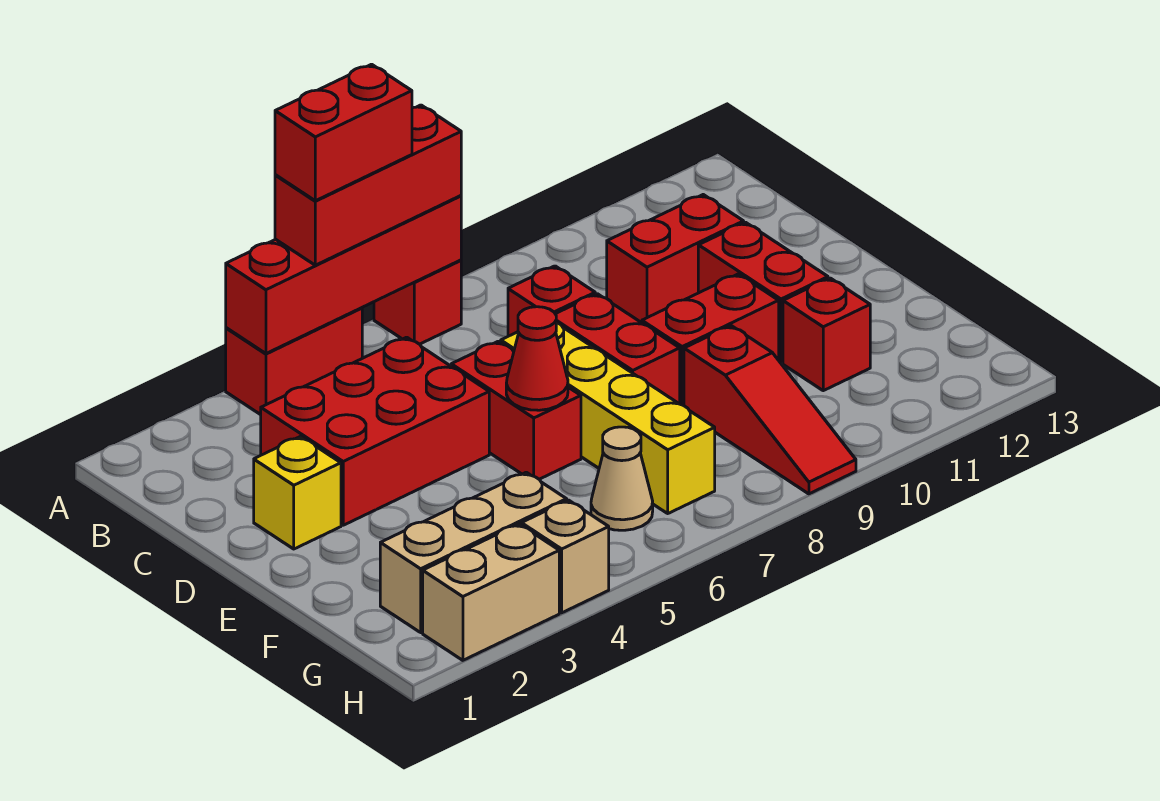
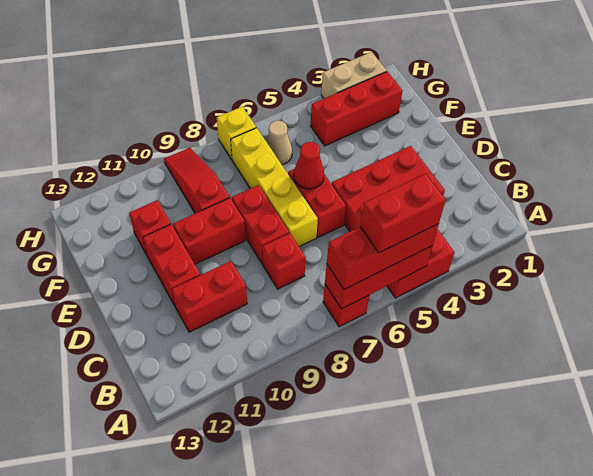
red 1x4 brick [226,196,461,353] -> red 1x3 brick [325,246,432,309]
yellow 1x1 brick [254,436,341,549] -> yellow 1x1 brick moved to [217,107,256,159]
tan 1x3 brick [380,472,567,632] -> red 1x3 brick [311,72,402,146]
tan 1x1 brick [521,500,609,613] -> none

